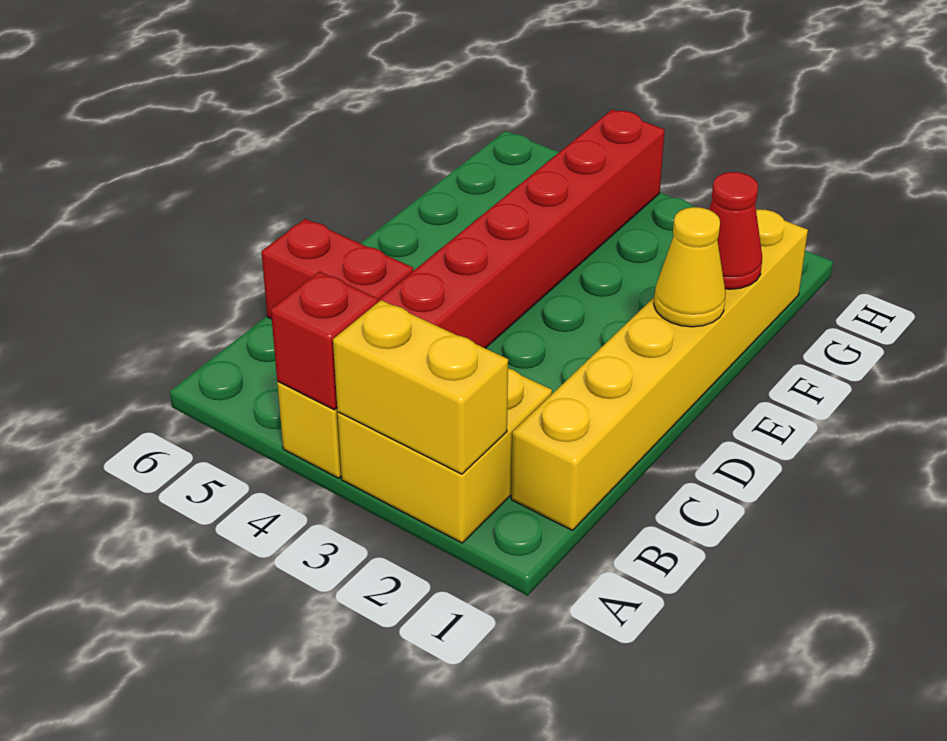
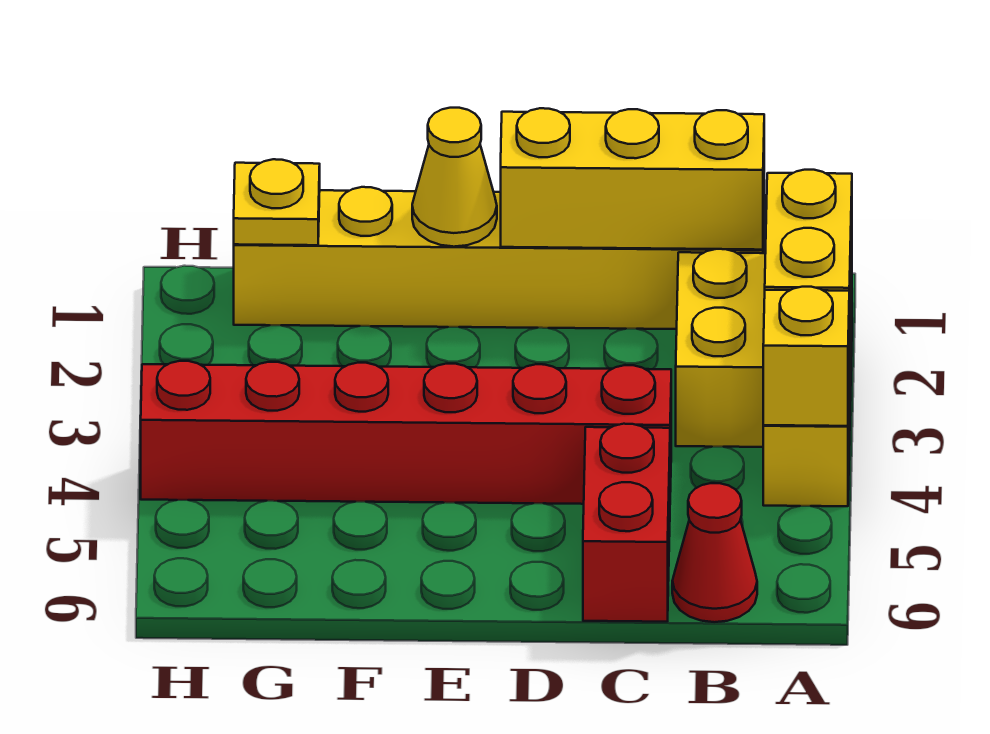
red 1x1 brick [271,272,378,410] -> yellow 1x1 brick [763,287,849,426]
none -> yellow 1x3 brick [501,108,764,250]
red 1x1 cone [709,172,762,289] -> red 1x1 cone moved to [672,483,757,622]
none -> yellow 1x1 plate [234,159,320,245]

